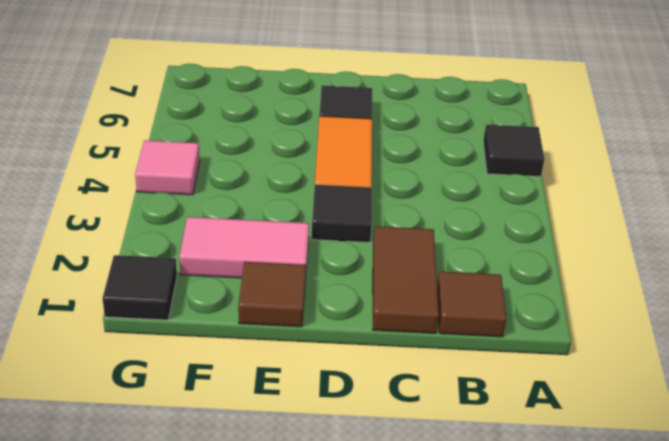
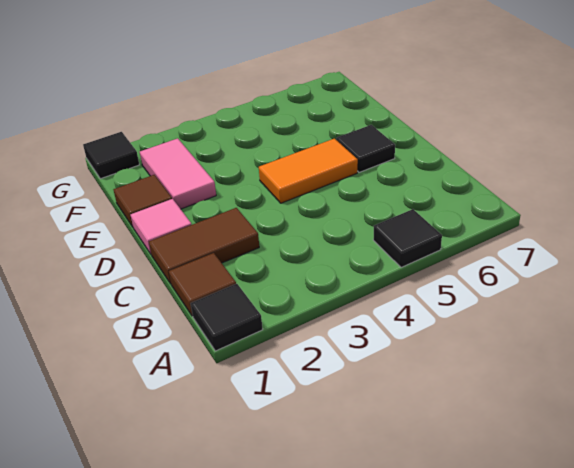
black 1x1 tile [312,185,372,242] -> black 1x1 tile moved to [191,284,263,351]
pink 1x1 tile [135,140,200,195] -> pink 1x1 tile moved to [131,199,192,254]

